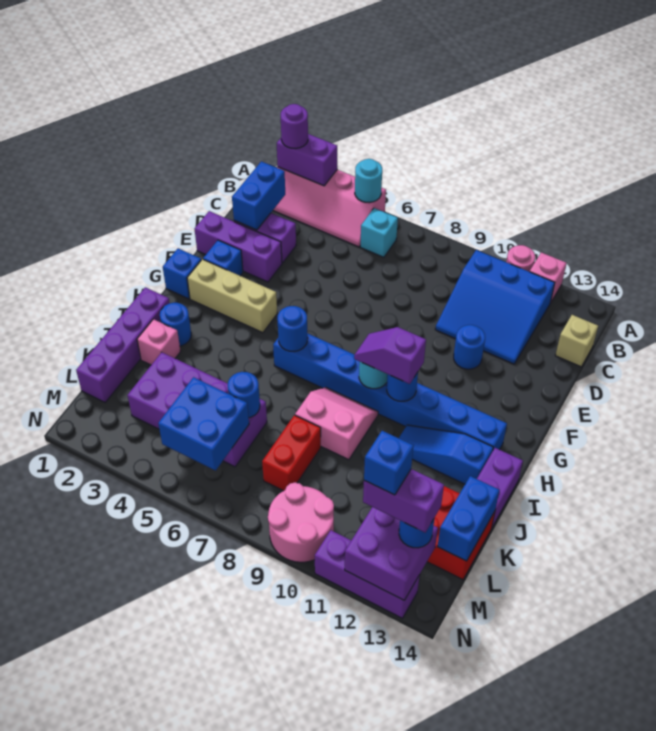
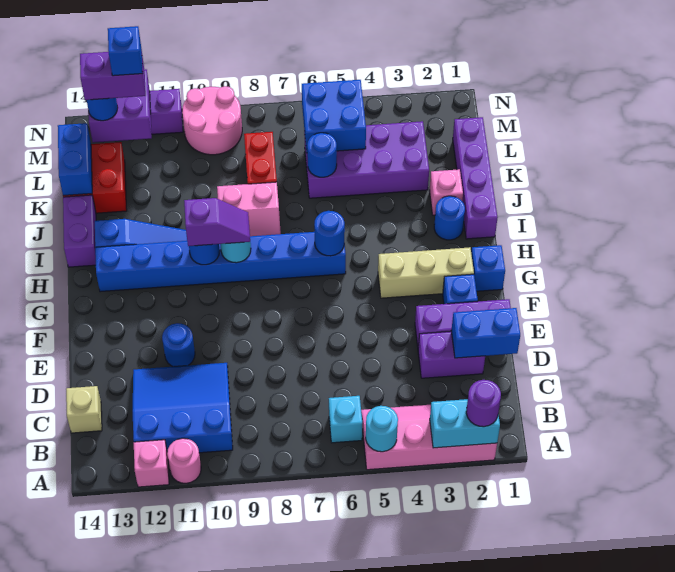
purple 1x2 brick [277,134,337,186] -> cyan 1x2 brick [430,399,500,448]
blue 1x2 brick [232,161,285,230] -> blue 1x2 brick turned to [451,308,520,358]

